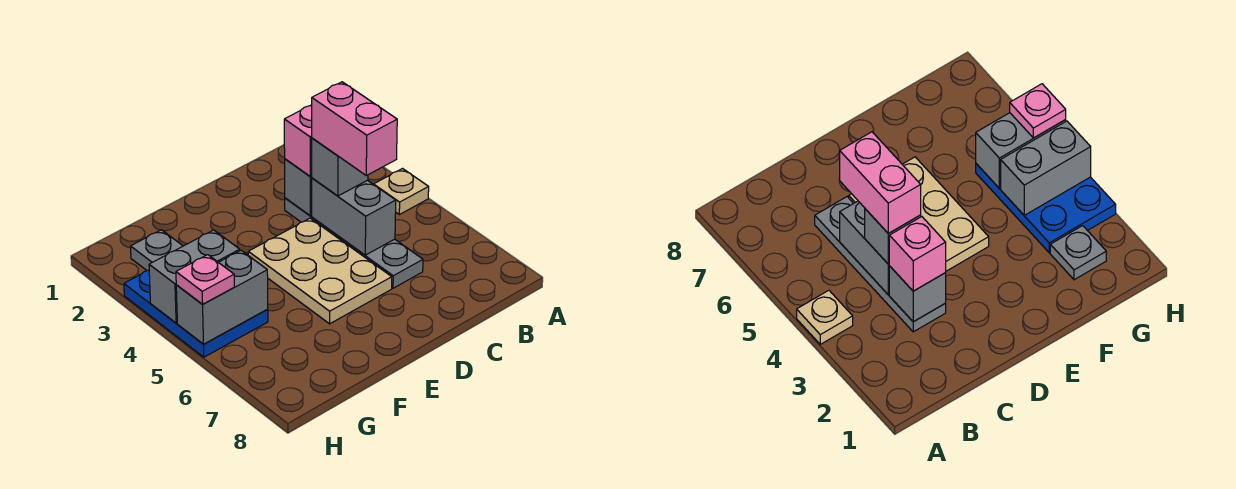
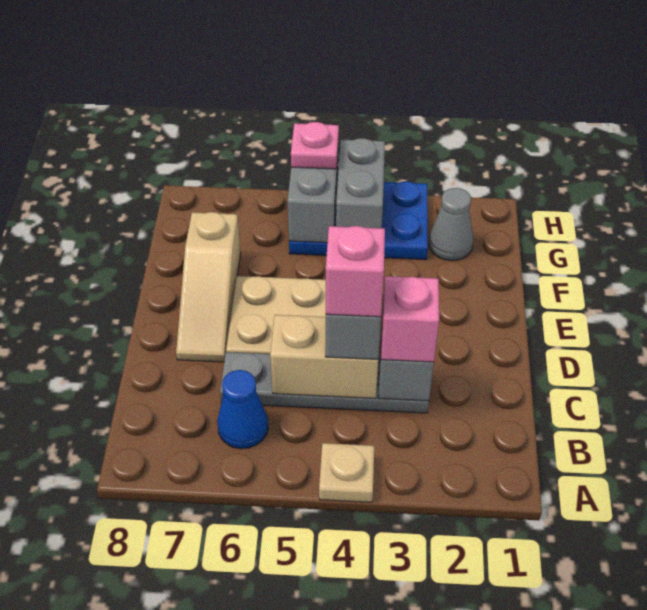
none -> blue 1x1 cone [217,370,268,449]
grey 1x2 brick [312,178,396,255] -> tan 1x2 brick [270,315,378,398]
pink 1x2 brick [312,82,397,175] -> pink 1x1 brick [326,226,385,317]
none -> tan 1x3 slope [176,212,241,362]
grey 1x1 plate [131,230,183,271] -> grey 1x1 cone [429,188,473,261]

